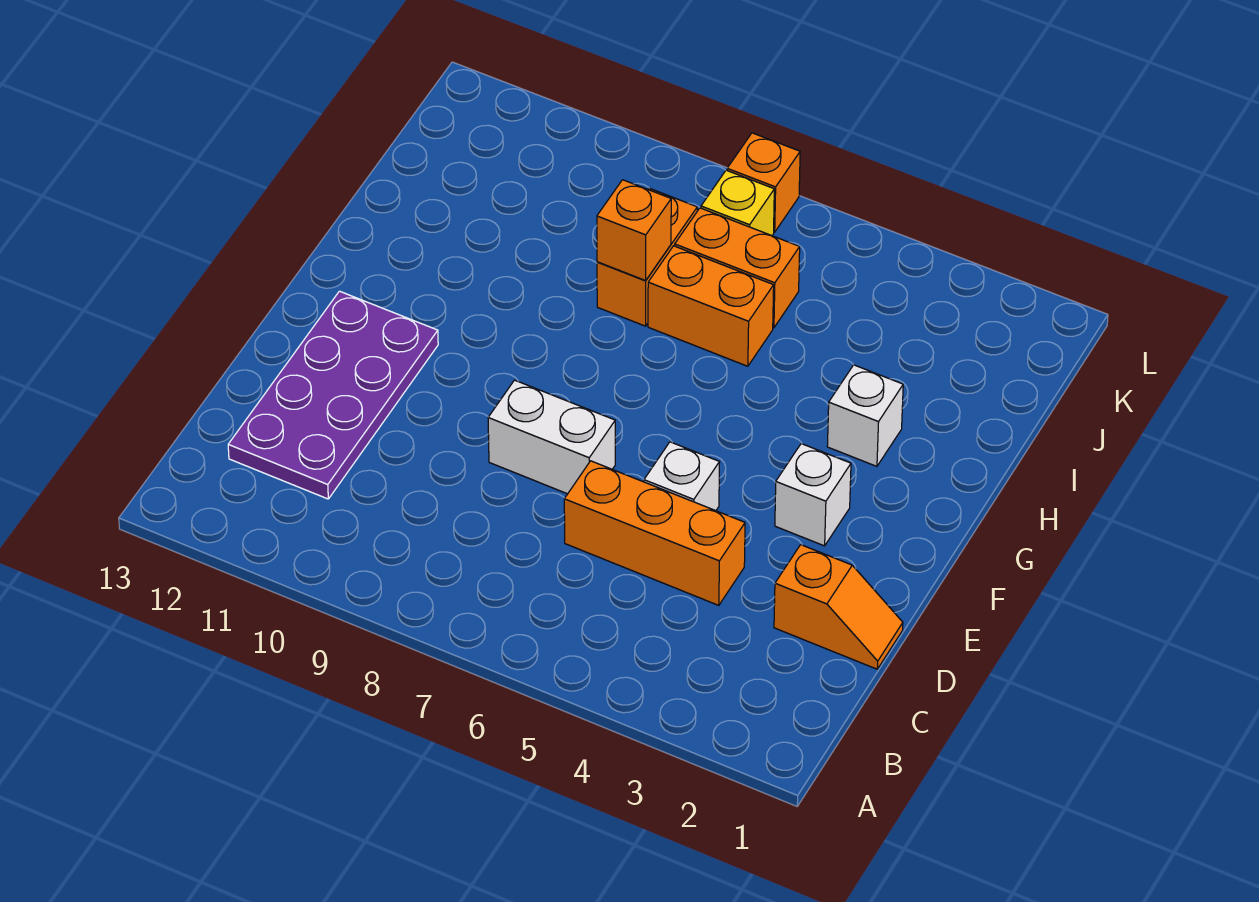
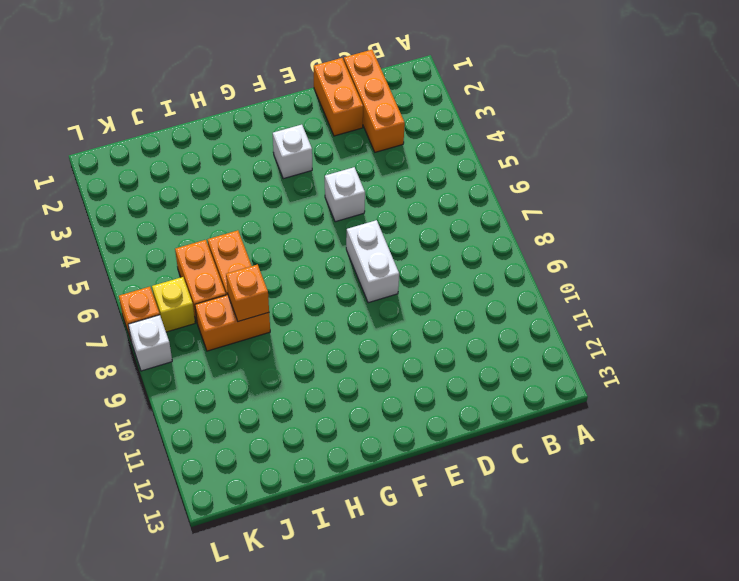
purple 2x4 plate [228,291,438,499] -> none
orange 1x2 slope [774,545,903,669] -> orange 1x2 brick [314,58,363,136]
orange 1x3 brick [564,461,745,605] -> orange 1x3 brick moved to [344,50,405,152]
white 1x1 brick [827,365,903,466] -> white 1x1 brick moved to [128,315,172,371]

